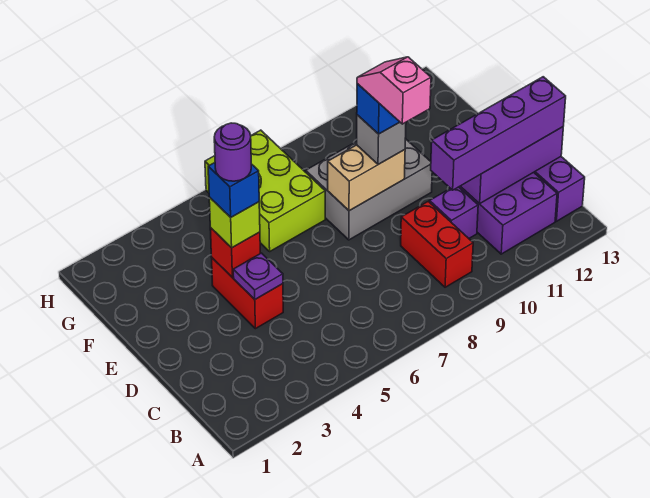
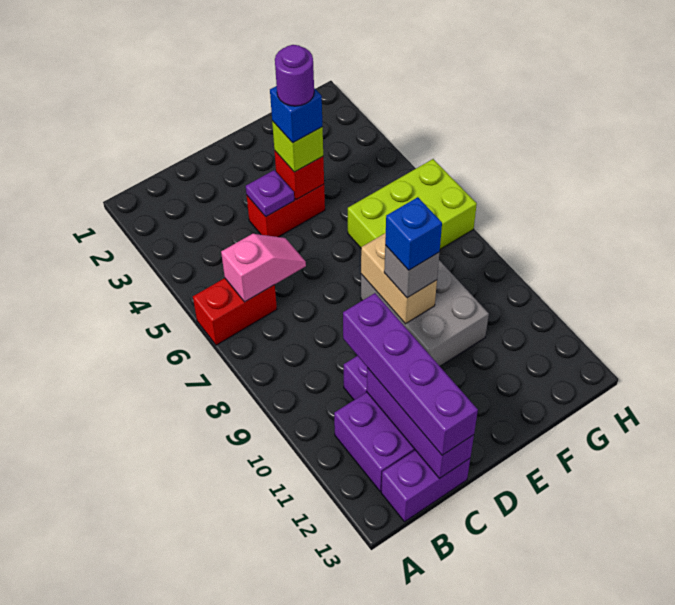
red 1x2 brick [401,201,473,287] -> red 1x2 brick moved to [193,278,277,345]
pink 1x2 slope [357,57,431,124] -> pink 1x2 slope moved to [221,234,306,302]

